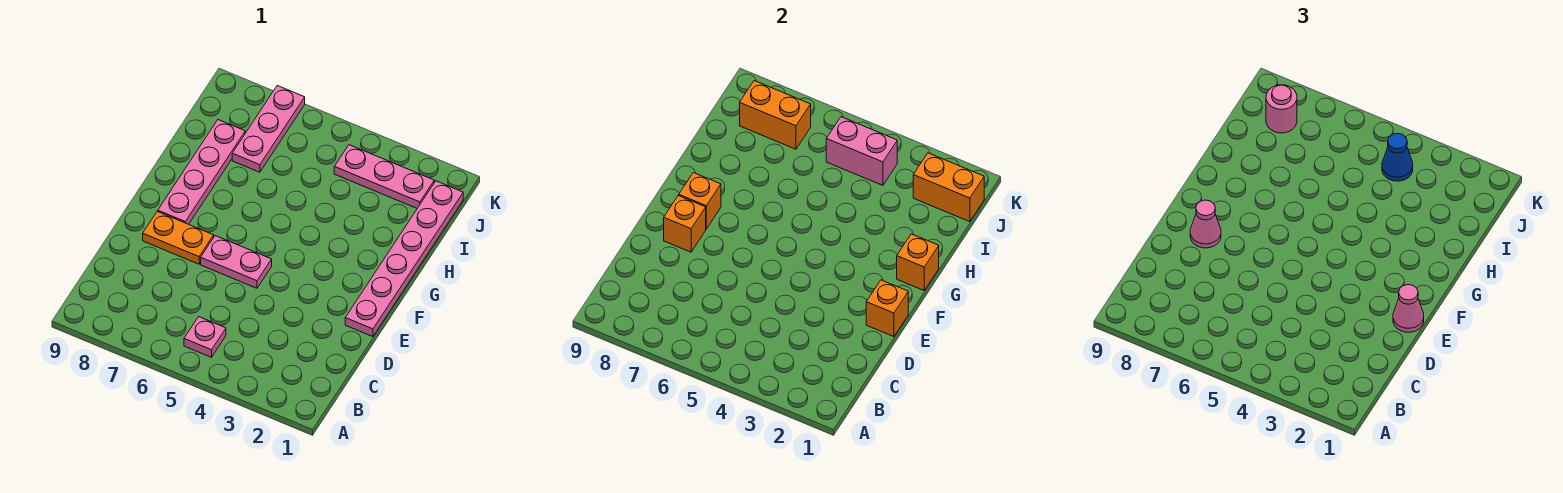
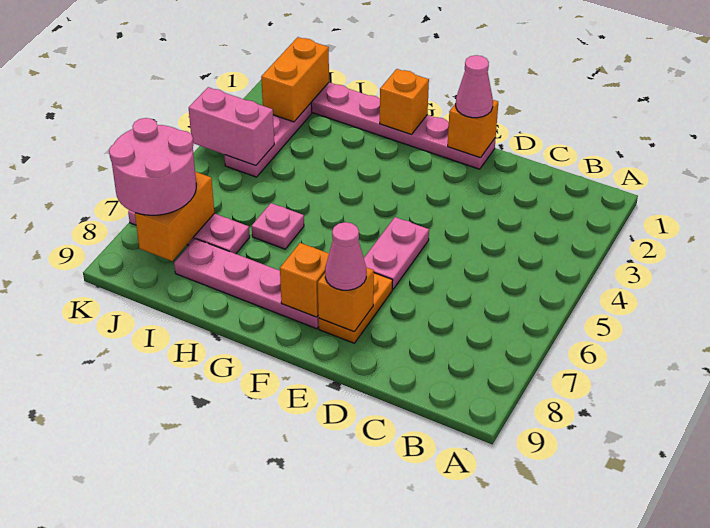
pink 1x1 plate [184,317,226,357] -> pink 1x1 plate moved to [252,203,304,249]
pink 1x2 brick [826,117,897,185] -> pink 1x2 brick turned to [189,87,274,166]
blue 1x1 cone [1382,133,1413,181] -> none
pink 1x1 round brick [1266,85,1297,133] -> pink 2x2 round brick [109,118,196,215]

